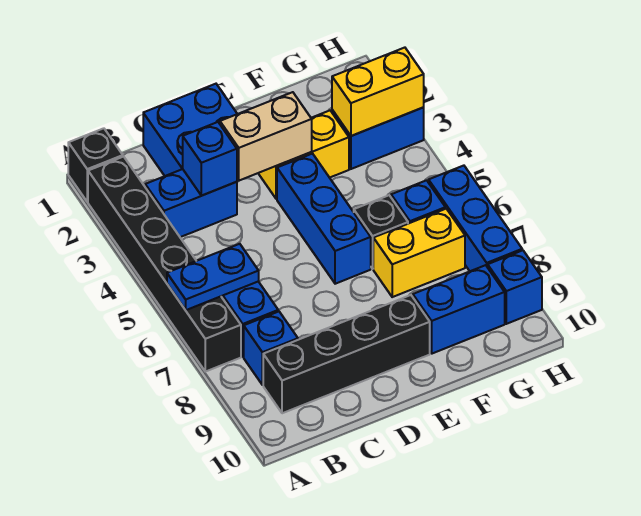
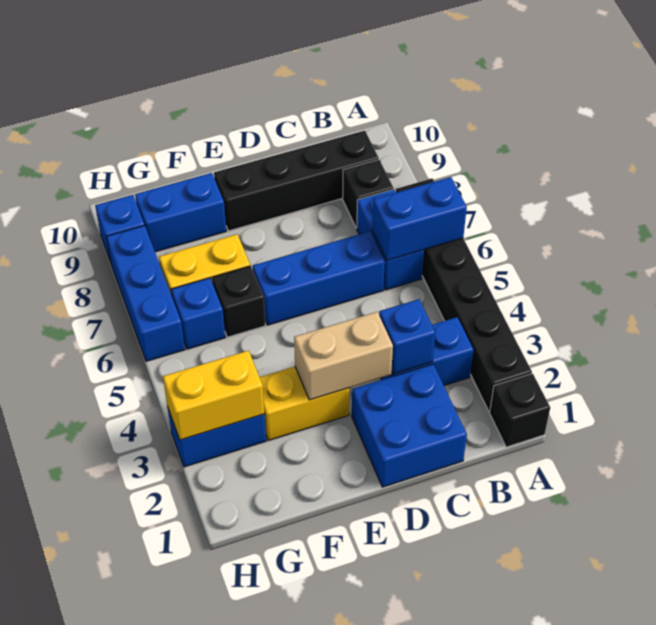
blue 1x2 plate [167,244,259,310] -> blue 1x2 brick [372,177,467,260]
blue 1x1 brick [244,311,298,385] -> black 1x1 brick [343,160,393,228]
blue 1x3 brick [277,154,371,284] -> blue 1x3 brick turned to [253,231,385,325]

